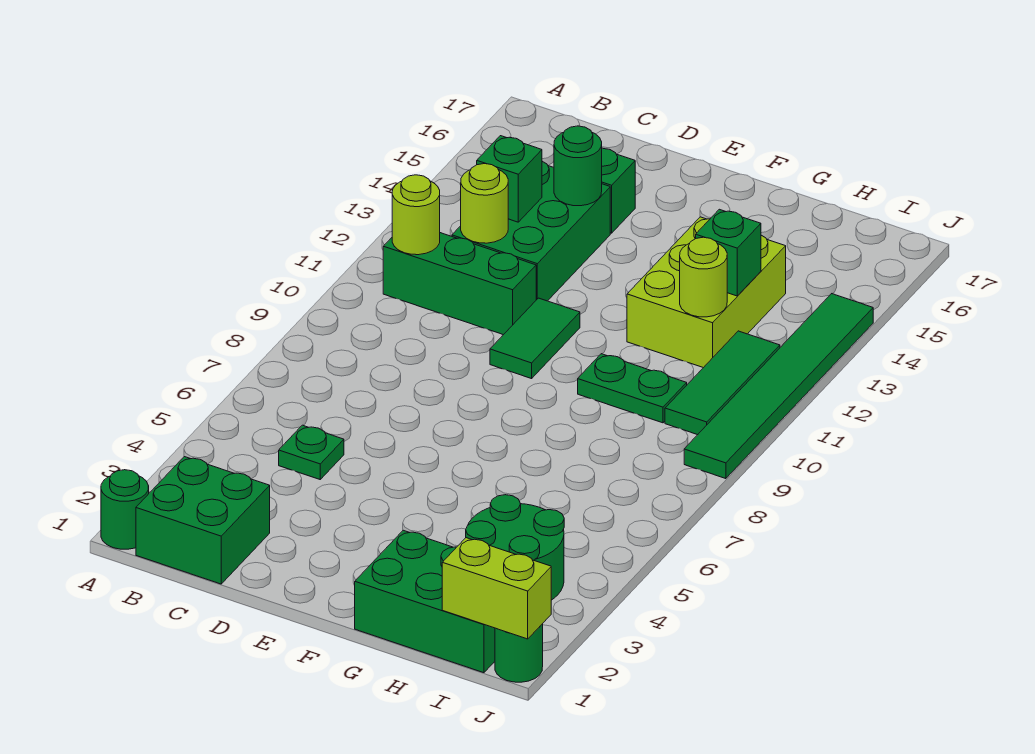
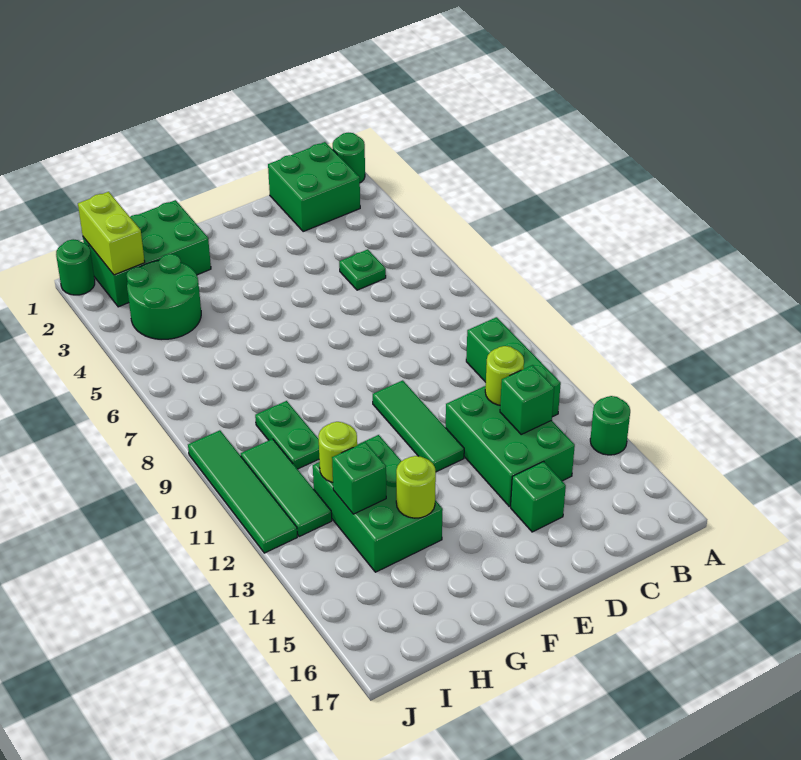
green 1x3 brick [383,233,536,335] -> green 1x3 brick turned to [466,317,561,417]
lime 1x1 round brick [392,175,440,255] -> lime 1x1 round brick moved to [396,456,436,518]
green 1x1 round brick [554,126,602,206] -> green 1x1 round brick moved to [590,396,630,455]
green 1x2 tile [490,298,580,379] -> green 1x3 tile [373,380,464,472]
green 1x2 plate [578,354,687,423] -> green 1x2 plate turned to [255,401,319,469]
lime 2x3 brick [627,217,786,368] -> green 2x3 brick [313,435,443,572]
lime 1x2 brick [442,538,551,639] -> lime 1x2 brick turned to [78,192,145,275]
green 1x6 tile [684,294,873,479] -> green 1x4 tile [188,430,297,553]

